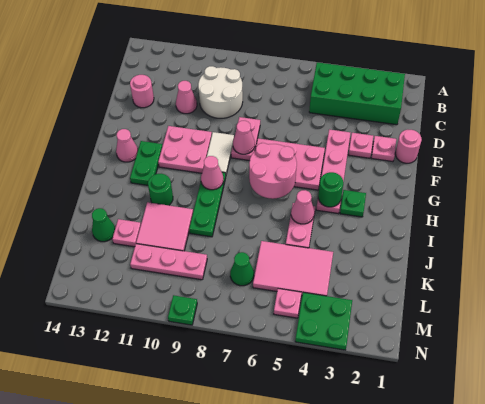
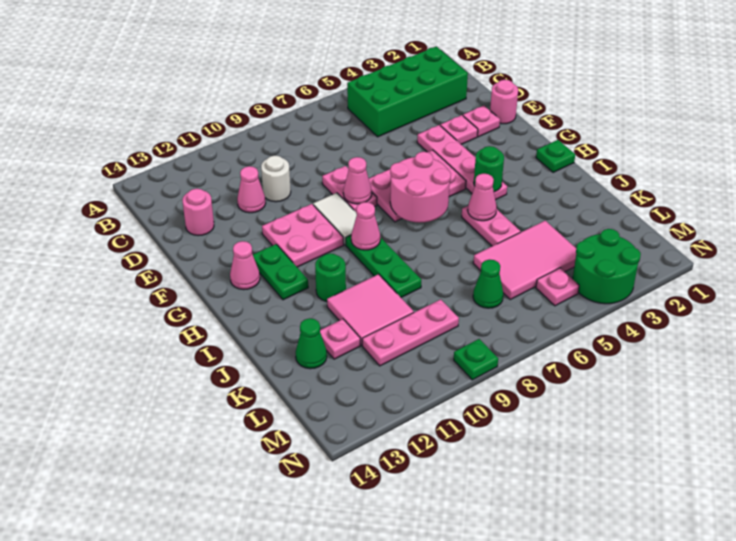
white 2x2 round brick [198,66,243,118] -> white 1x1 round brick [261,155,291,202]
green 1x1 plate [340,190,366,217] -> green 1x1 plate moved to [536,140,575,173]
green 2x2 plate [295,293,352,350] -> green 2x2 round brick [573,229,641,304]

